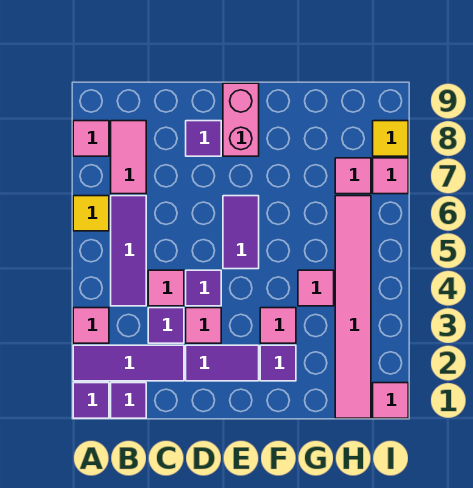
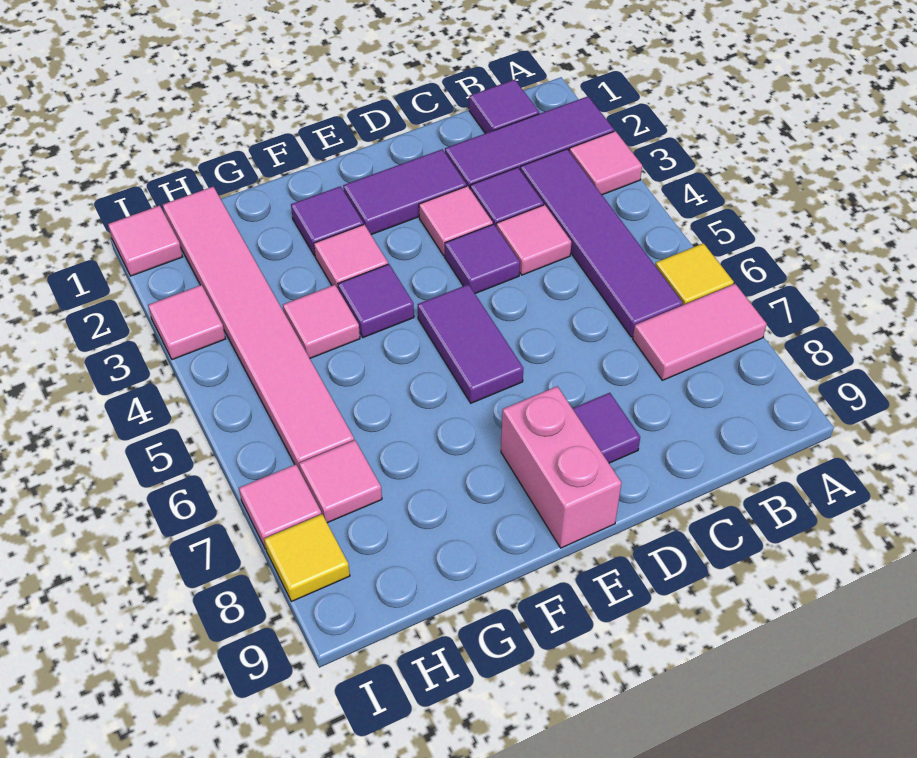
purple 1x1 tile [73,383,109,418] -> purple 1x1 tile moved to [338,264,414,338]
pink 1x1 tile [73,121,109,156] -> pink 1x1 tile moved to [148,285,225,360]
purple 1x3 tile [111,196,146,306] -> purple 1x4 tile [520,149,683,337]
pink 1x2 tile [111,121,146,194] -> pink 1x2 tile turned to [633,284,767,380]

